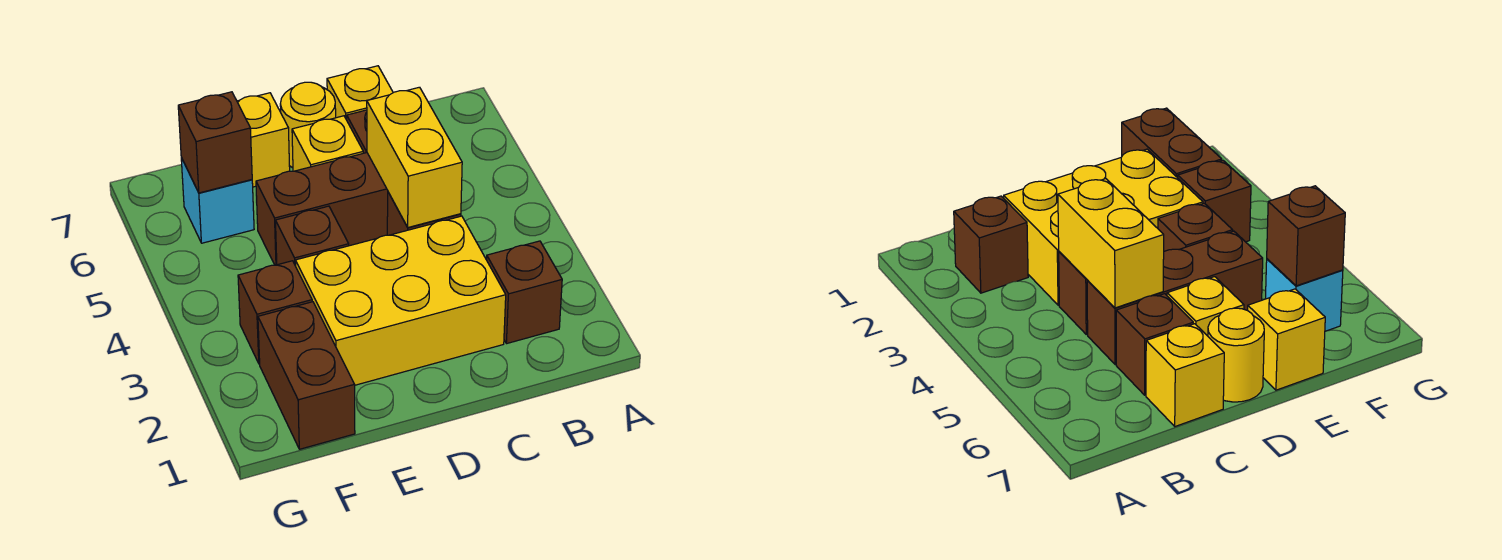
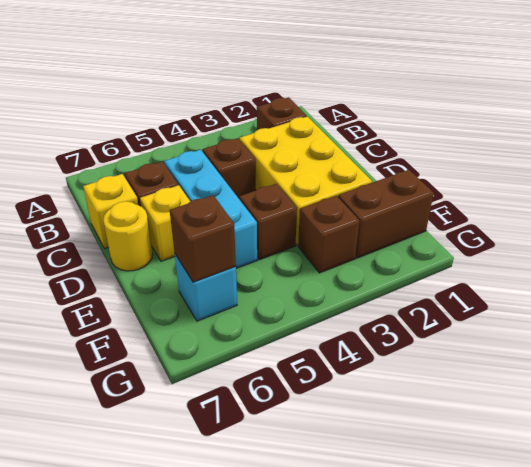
yellow 1x2 brick [367,87,462,227] -> none
brown 1x3 brick [256,153,388,265] -> cyan 1x3 brick [164,150,257,268]
yellow 1x1 brick [237,93,290,187] -> none

